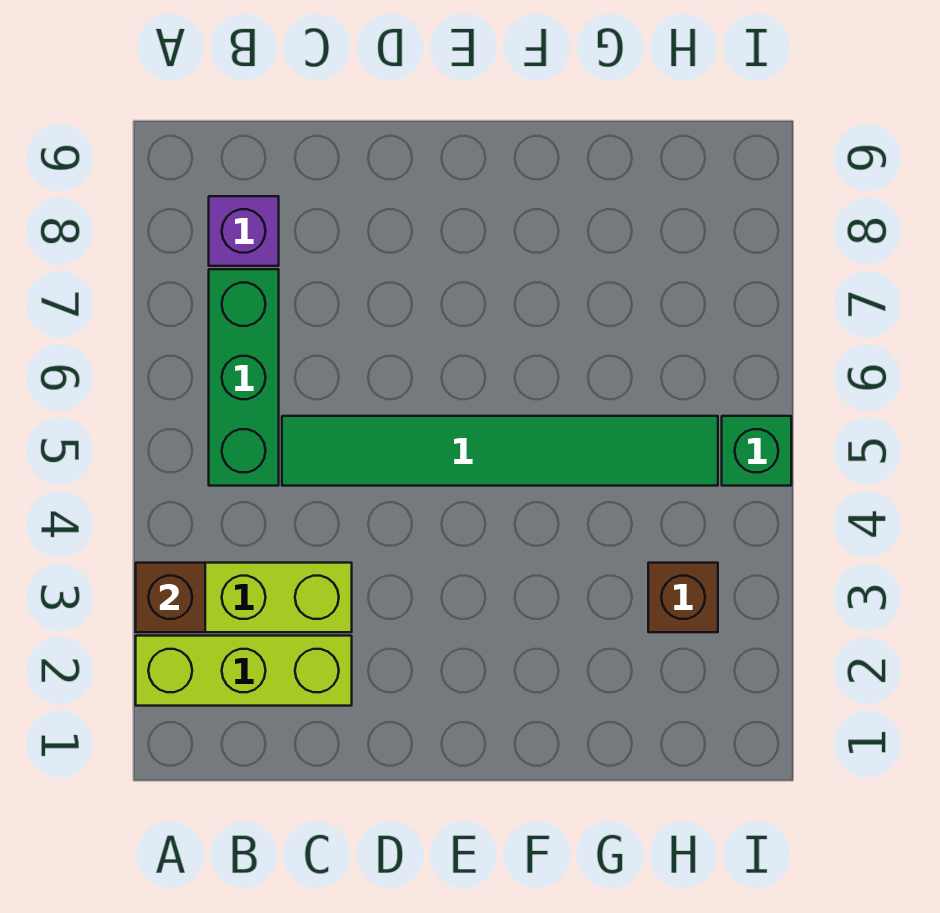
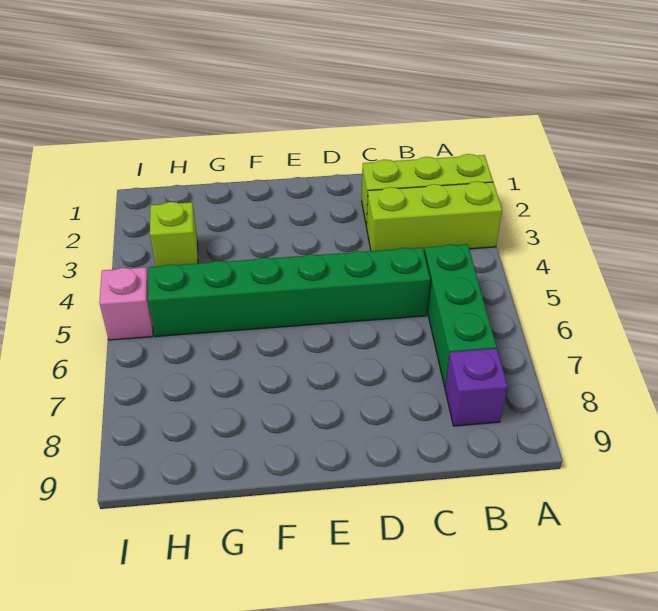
brown 1x1 brick [136,563,205,632] -> none
green 1x6 tile [282,416,718,486] -> green 1x6 brick [148,248,430,337]
brown 1x1 brick [648,563,718,632] -> lime 1x1 brick [150,202,198,266]
green 1x1 brick [722,416,791,486] -> pink 1x1 brick [99,267,153,340]

